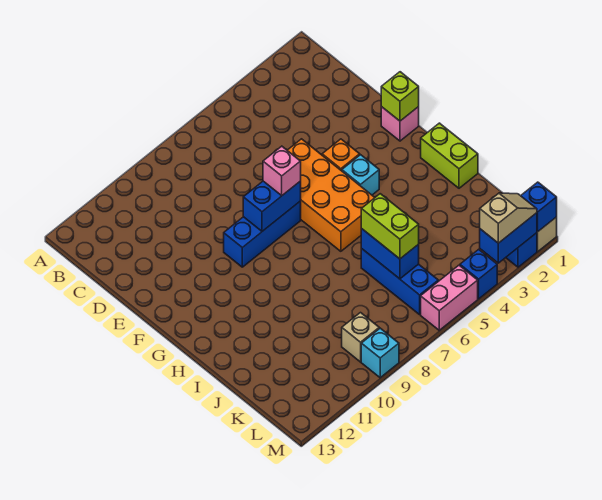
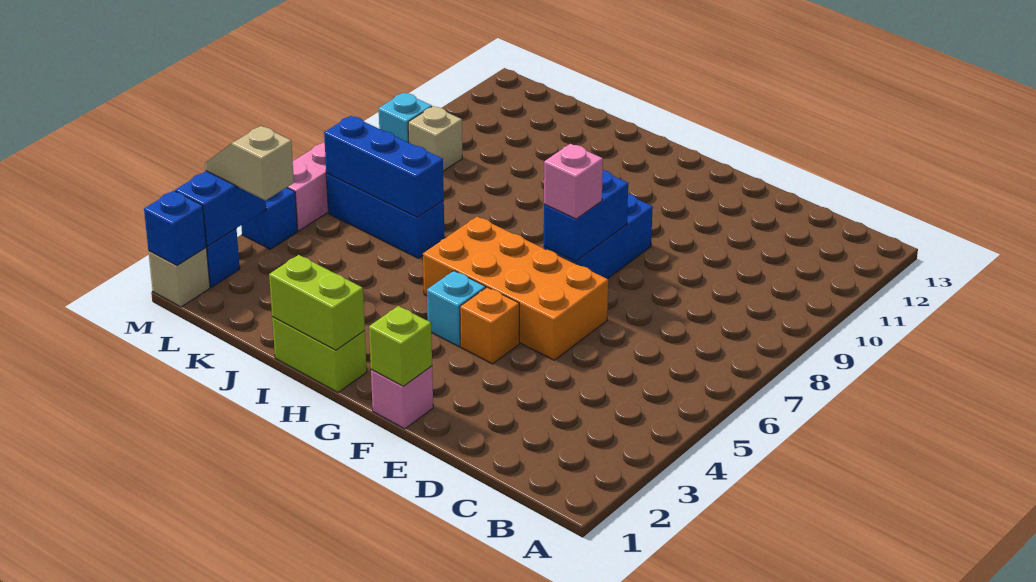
blue 1x2 brick [361,228,419,279] -> blue 1x3 brick [324,116,444,217]
lime 1x2 brick [361,194,419,259] -> lime 1x2 brick moved to [269,255,365,350]
tan 1x2 slope [480,193,537,243] -> tan 1x2 slope turned to [205,126,294,201]

